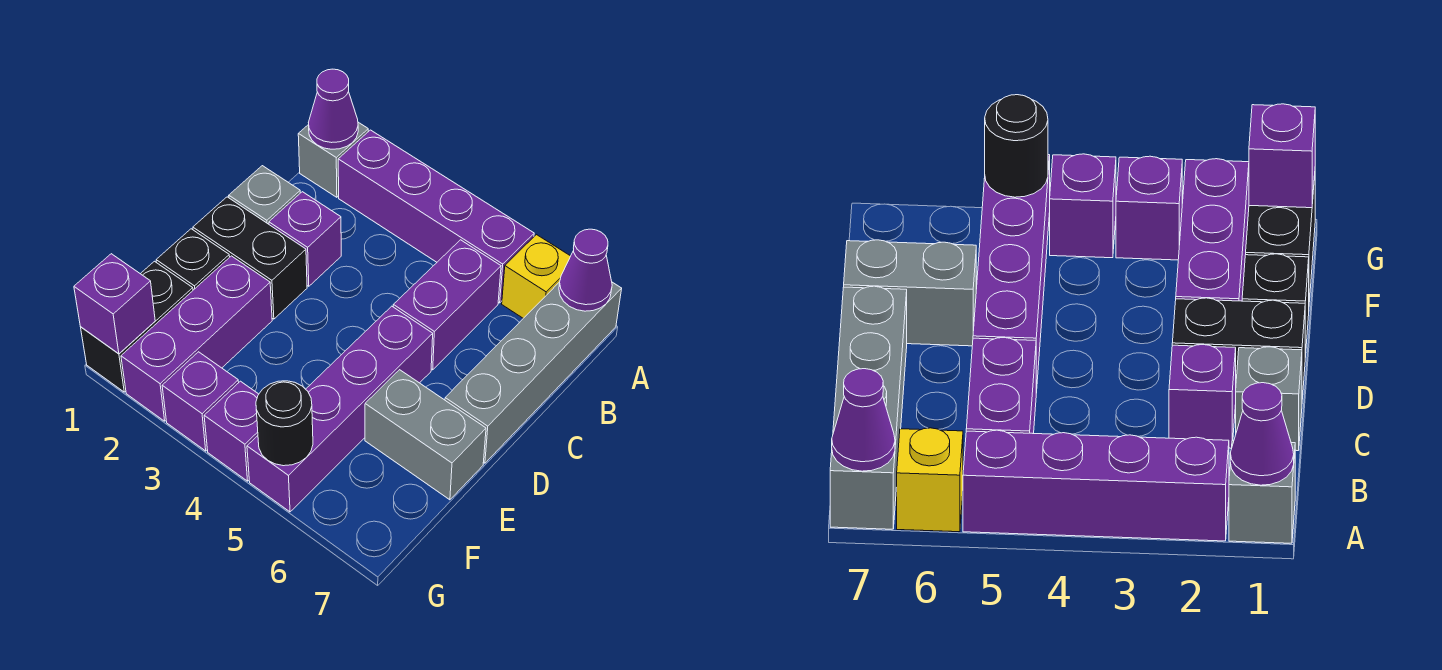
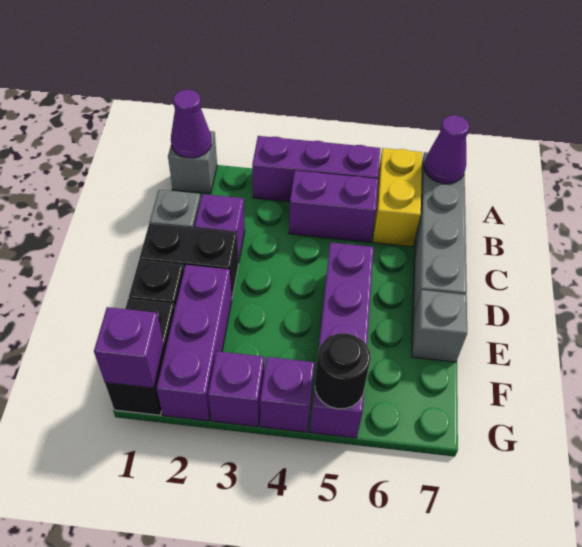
purple 1x4 brick [338,130,534,303] -> purple 1x3 brick [252,136,380,202]
yellow 1x1 brick [502,235,570,318] -> yellow 1x2 brick [373,148,422,247]
purple 1x2 brick [393,240,501,370] -> purple 1x2 brick turned to [289,171,378,242]
grey 1x2 brick [365,370,486,500] -> grey 1x1 brick [412,290,467,362]

